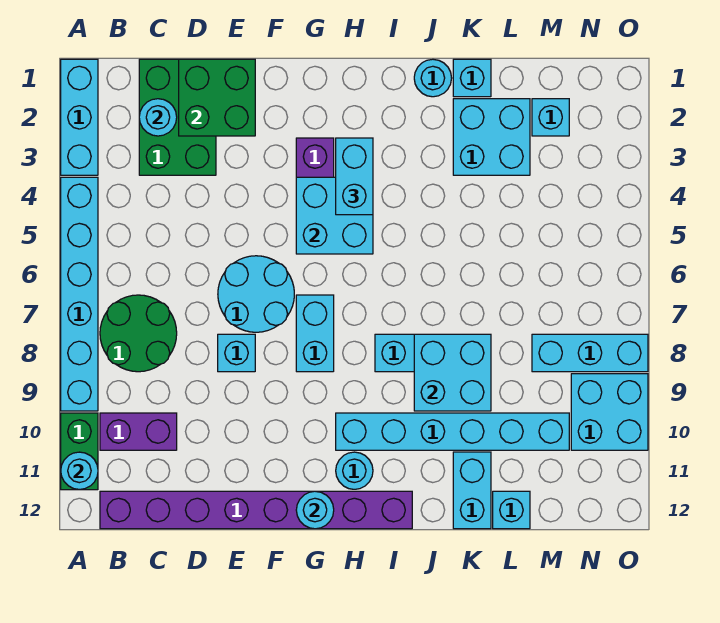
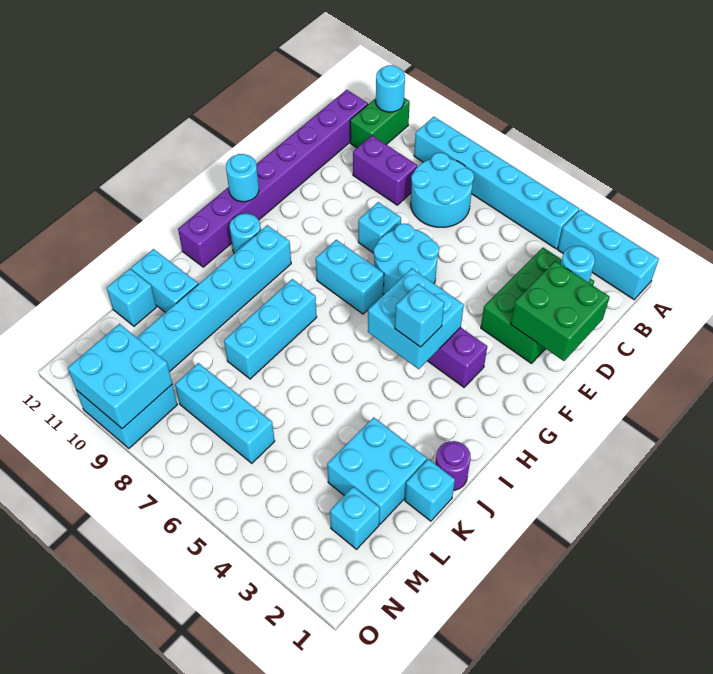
green 1x2 brick [61,413,98,490] -> green 1x2 brick turned to [350,98,410,148]
green 2x2 round brick [100,295,177,372] -> cyan 2x2 round brick [411,153,474,227]
purple 1x2 brick [100,413,177,450] -> purple 1x2 brick turned to [353,136,417,205]
green 2x3 brick [139,59,216,175] -> green 2x3 brick turned to [481,248,594,364]
cyan 1x2 brick [336,138,373,215] -> cyan 1x1 brick [395,284,444,347]
cyan 1x1 round brick [414,59,452,97] -> purple 1x1 round brick [435,441,471,490]
cyan 2x2 brick [414,334,491,411] -> cyan 2x2 brick moved to [68,324,172,429]
cyan 1x3 brick [532,334,648,372] -> cyan 1x3 brick turned to [175,363,275,463]

